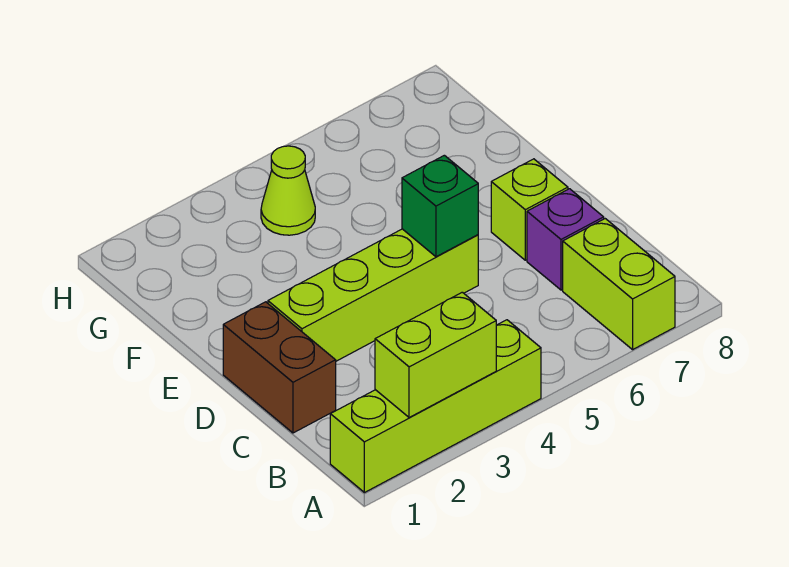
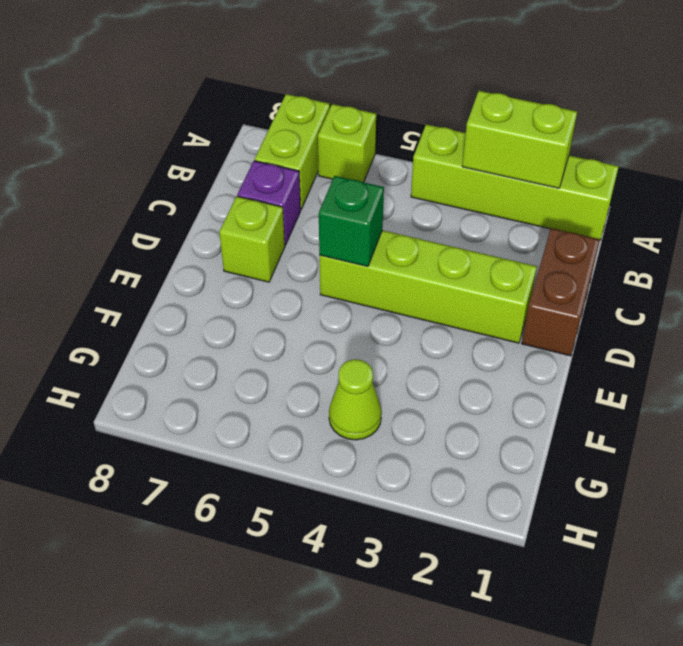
none -> lime 1x1 brick [318,104,376,182]

